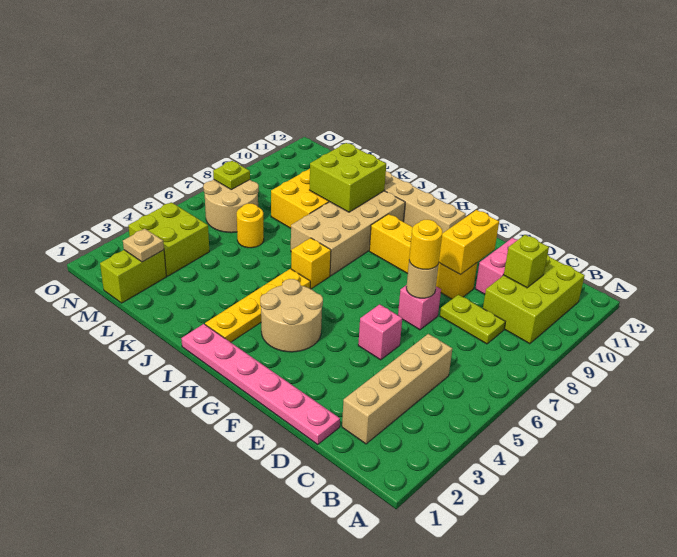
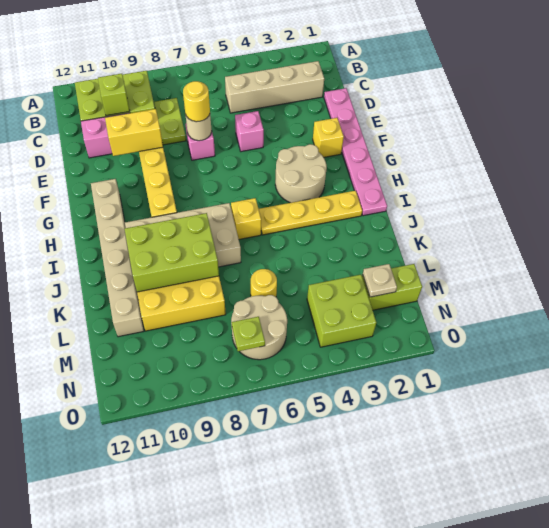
none -> yellow 1x1 brick [313,118,344,157]
lime 2x2 brick [310,143,386,212] -> lime 2x3 brick [125,213,219,292]

